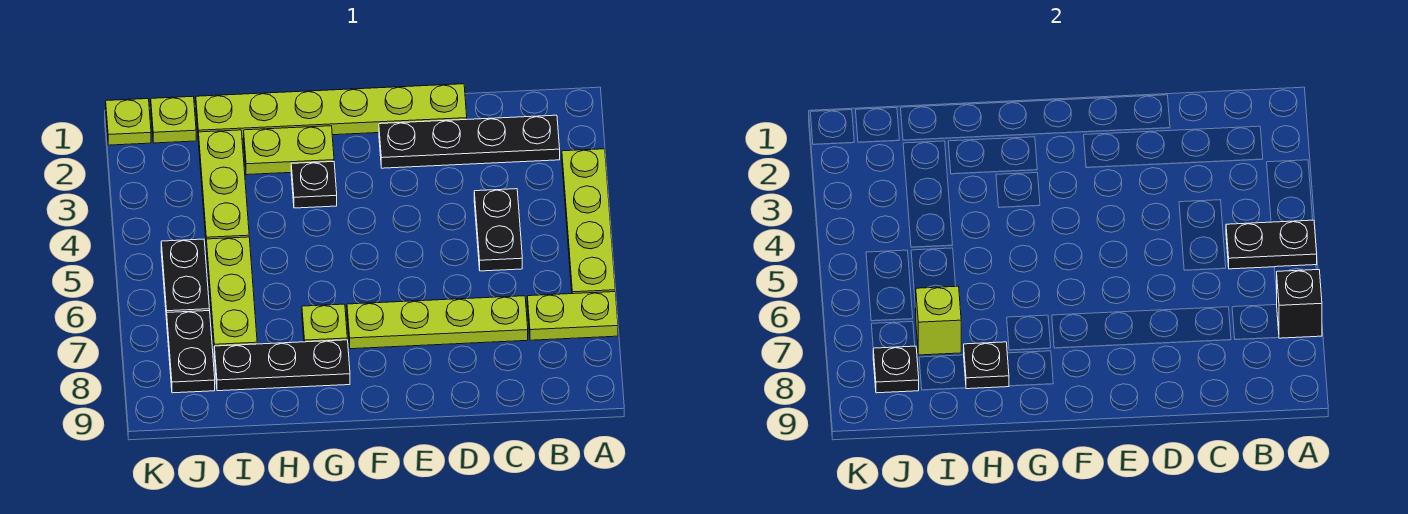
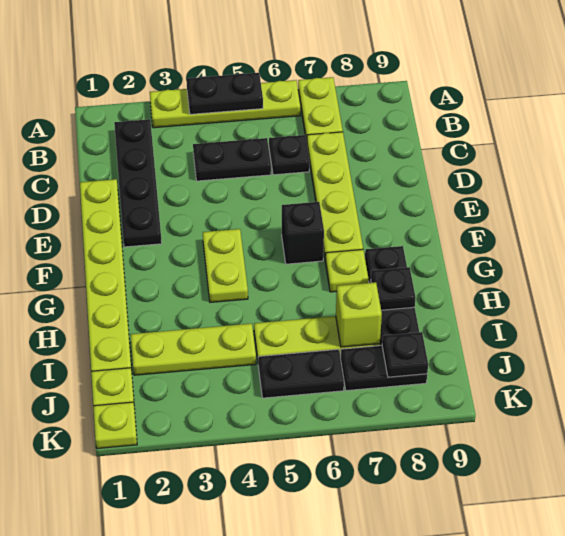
black 1x2 plate [1226,220,1317,269] -> black 1x2 plate turned to [186,73,263,114]
black 1x1 brick [1276,270,1322,338] -> black 1x1 brick moved to [282,202,324,264]
lime 1x2 plate [244,126,334,175] -> lime 1x2 plate moved to [203,229,248,302]
black 1x1 plate [291,162,337,208] -> black 1x1 plate moved to [269,135,309,175]

